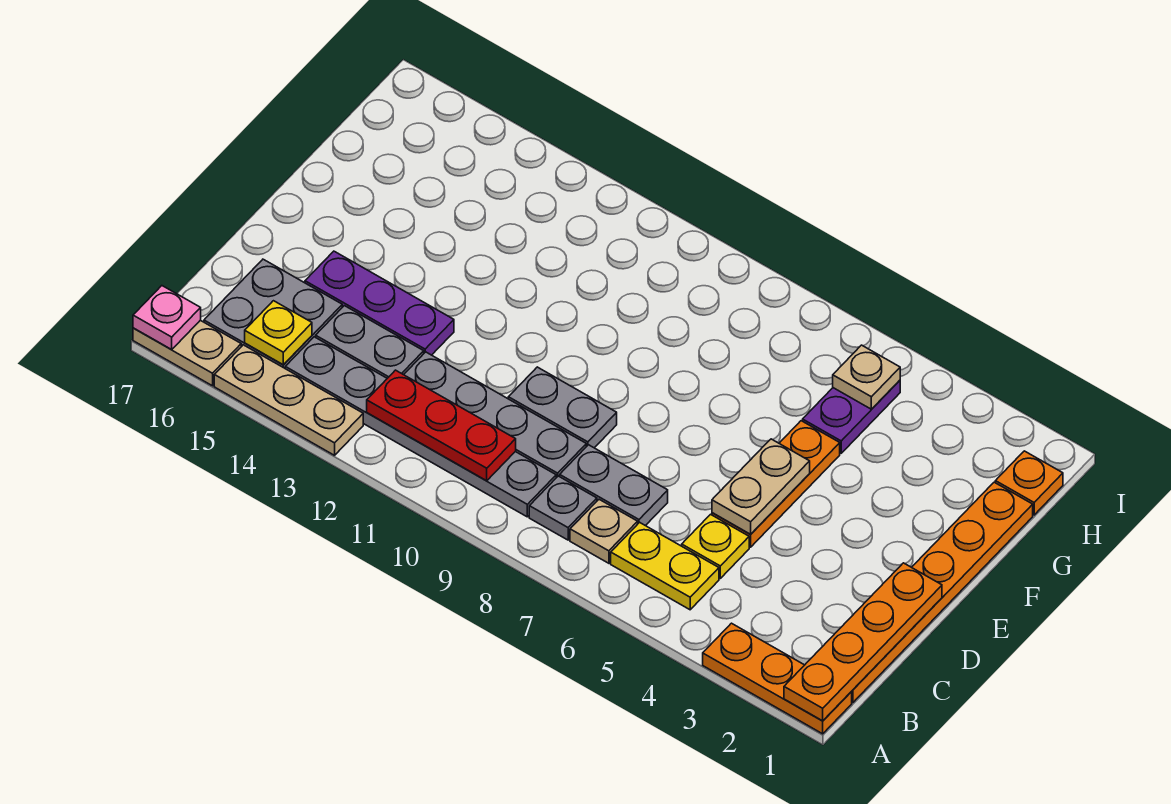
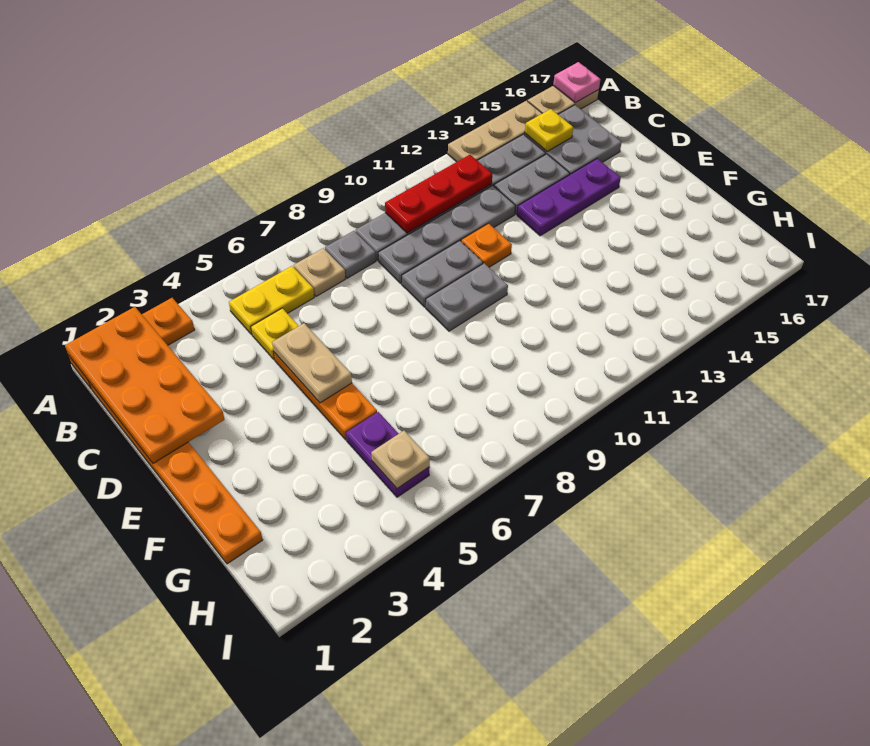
orange 1x4 plate [784,563,942,721] -> orange 2x4 plate [65,307,225,463]
grey 1x2 plate [560,445,668,526] -> grey 1x2 plate moved to [426,263,508,331]
orange 1x1 plate [995,451,1063,515] -> orange 1x1 plate moved to [461,223,512,267]

